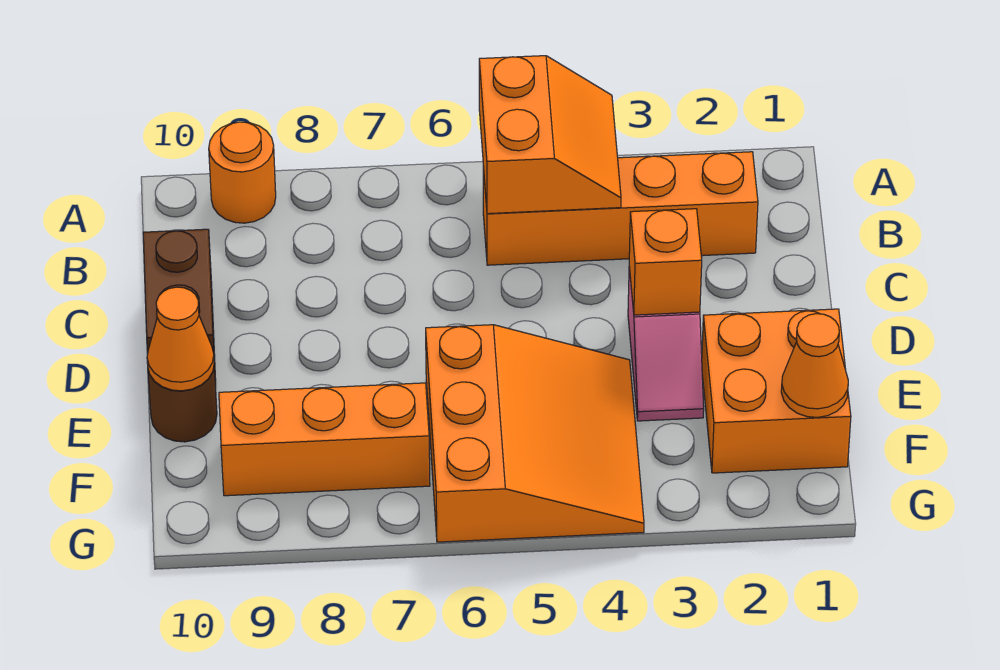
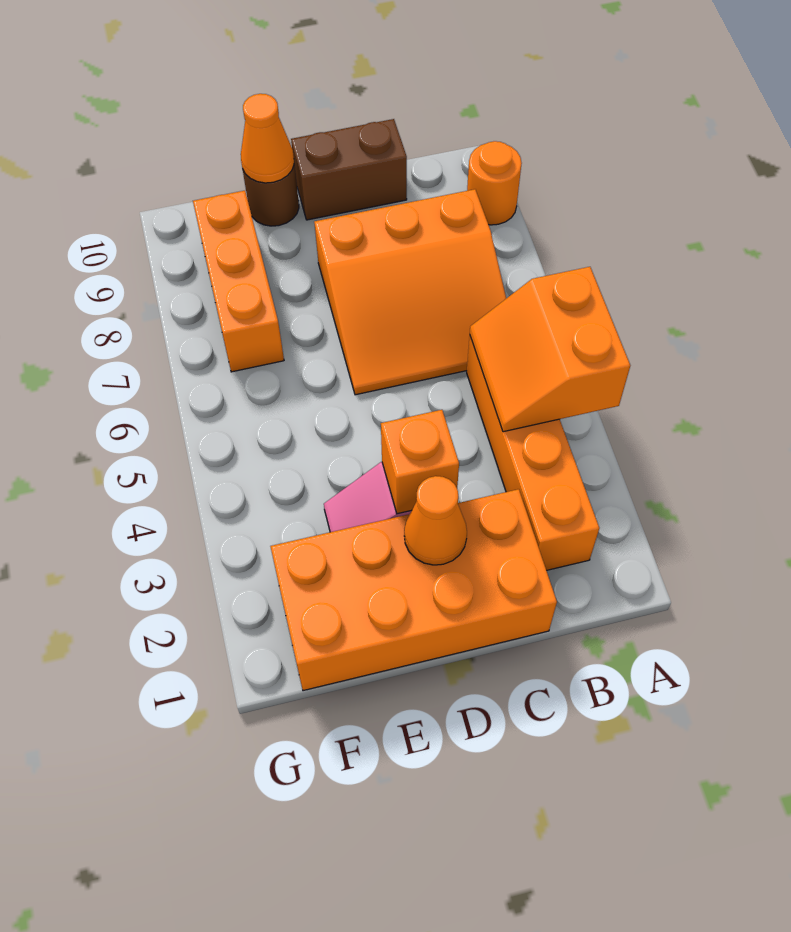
orange 2x2 slope [479,56,621,214] -> orange 2x2 slope turned to [470,267,630,432]
orange 2x2 brick [702,309,851,473] -> orange 2x4 brick [270,489,557,691]
orange 3x3 slope [426,325,644,542] -> orange 3x3 slope moved to [314,189,506,395]
orange 1x1 cone [781,314,848,417] -> orange 1x1 cone moved to [404,476,467,565]

